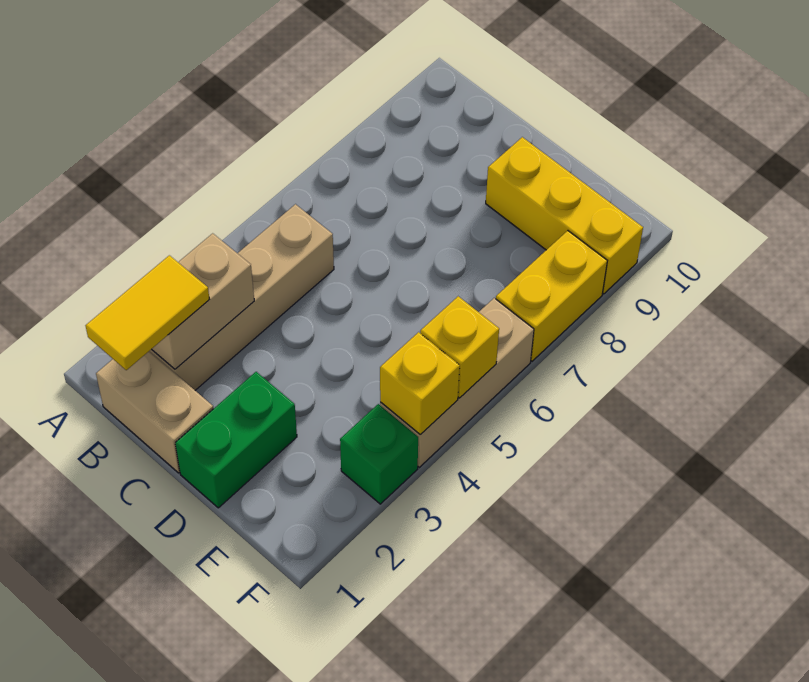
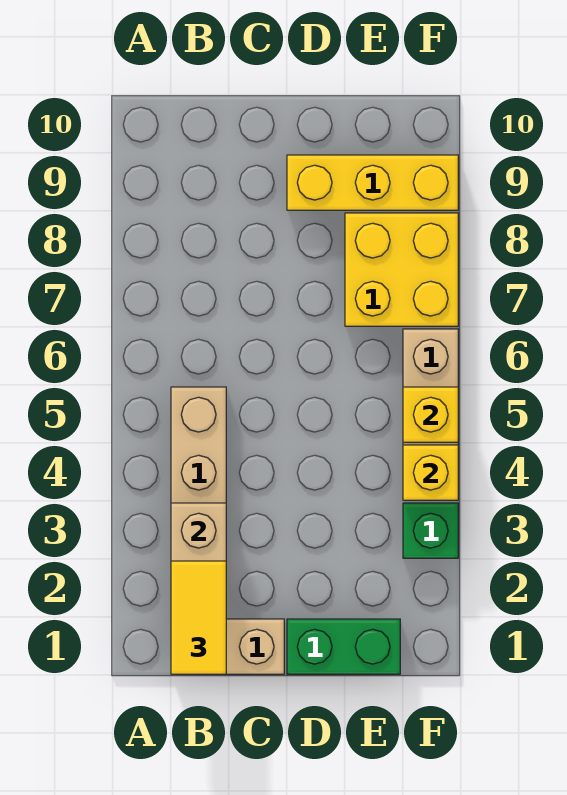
green 1x2 brick [175,372,297,508] -> green 1x2 brick turned to [287,619,400,674]
yellow 1x2 brick [496,231,607,361] -> yellow 2x2 brick [345,213,458,326]

